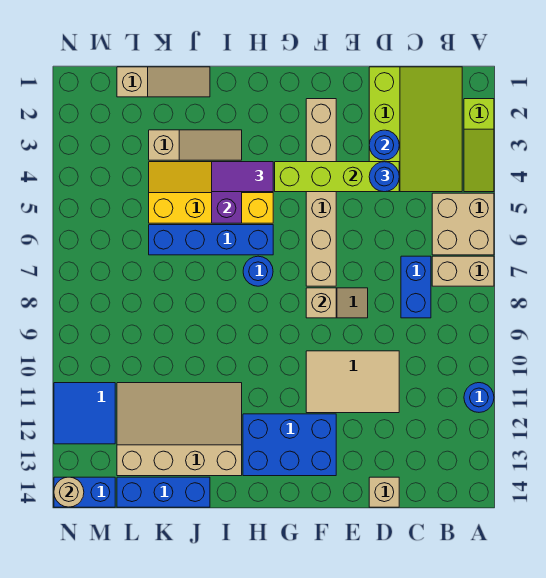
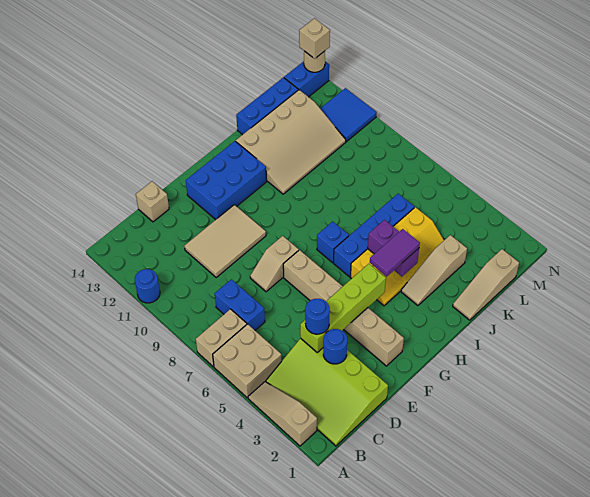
lime 1x3 slope [464,99,494,192] -> tan 1x3 slope [248,382,317,446]
tan 1x1 brick [306,288,336,318] -> tan 1x1 brick moved to [299,18,330,59]
blue 1x1 round brick [243,256,273,286] -> blue 1x1 brick [317,222,349,263]

